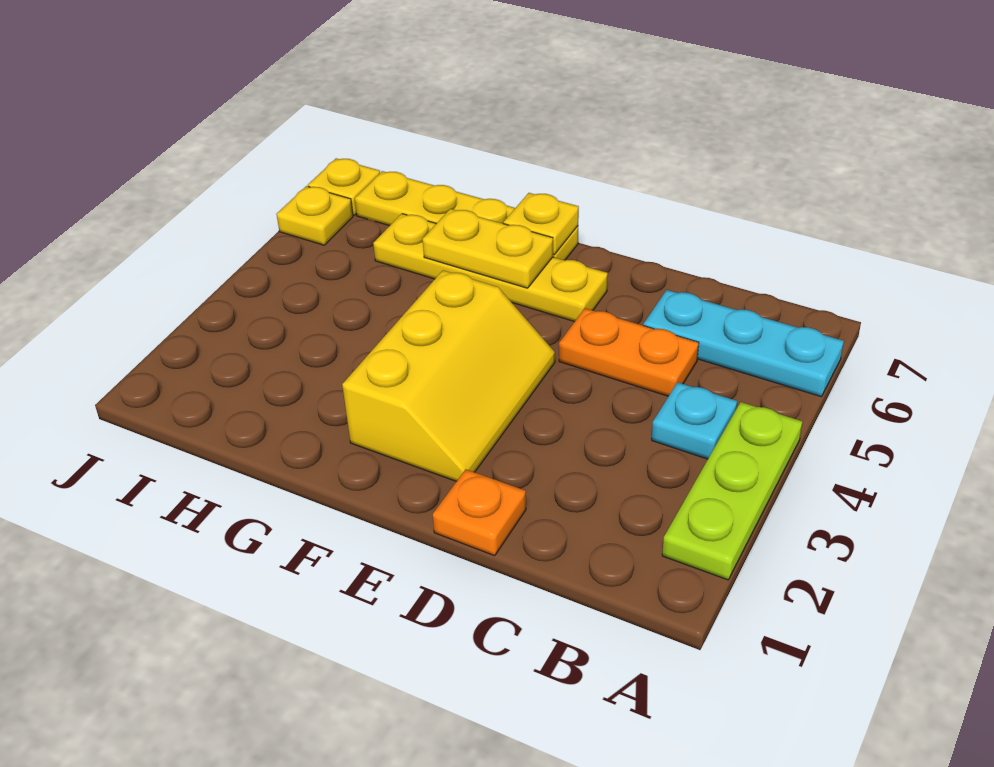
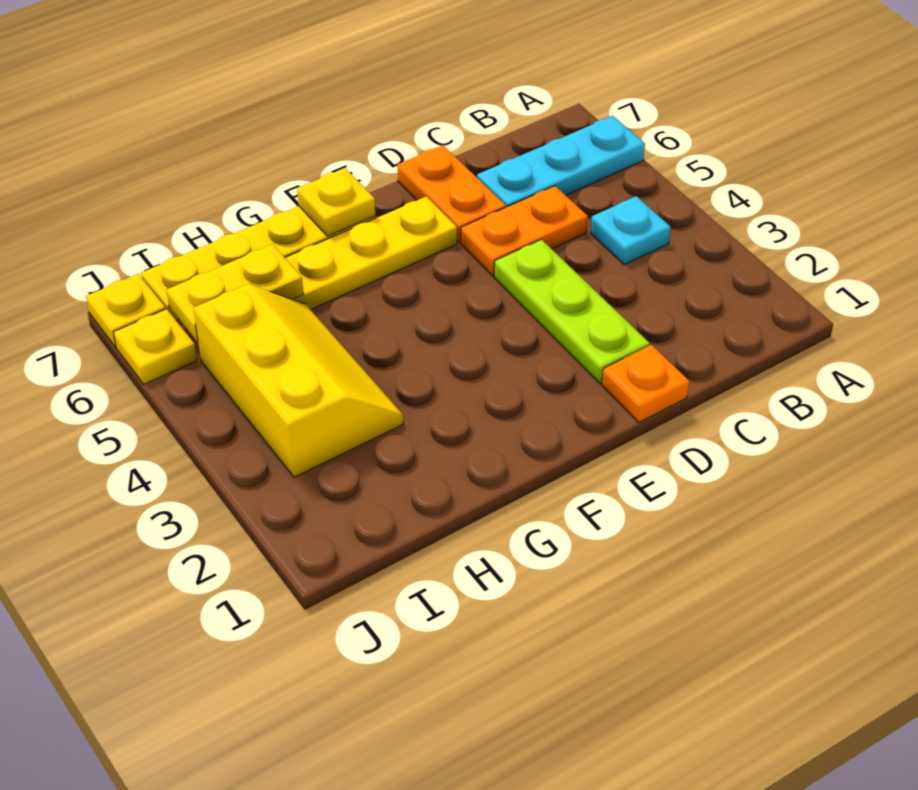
lime 1x3 plate [662,402,803,580] -> lime 1x3 plate moved to [494,239,650,384]
none -> orange 1x2 plate [398,145,506,243]
yellow 2x3 slope [342,270,555,481] -> yellow 2x3 slope moved to [193,284,403,477]
yellow 1x2 plate [423,209,553,288] -> yellow 1x2 plate moved to [166,244,303,342]

